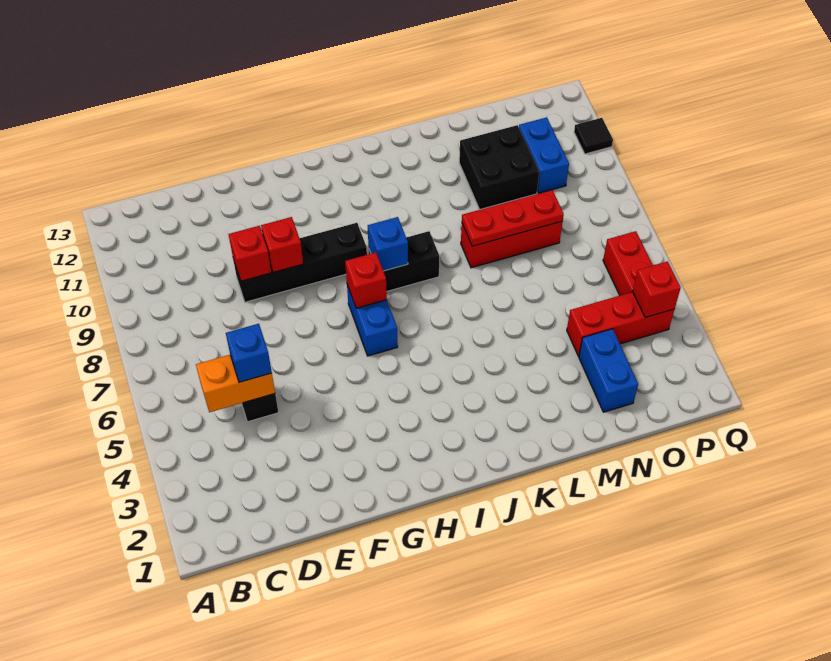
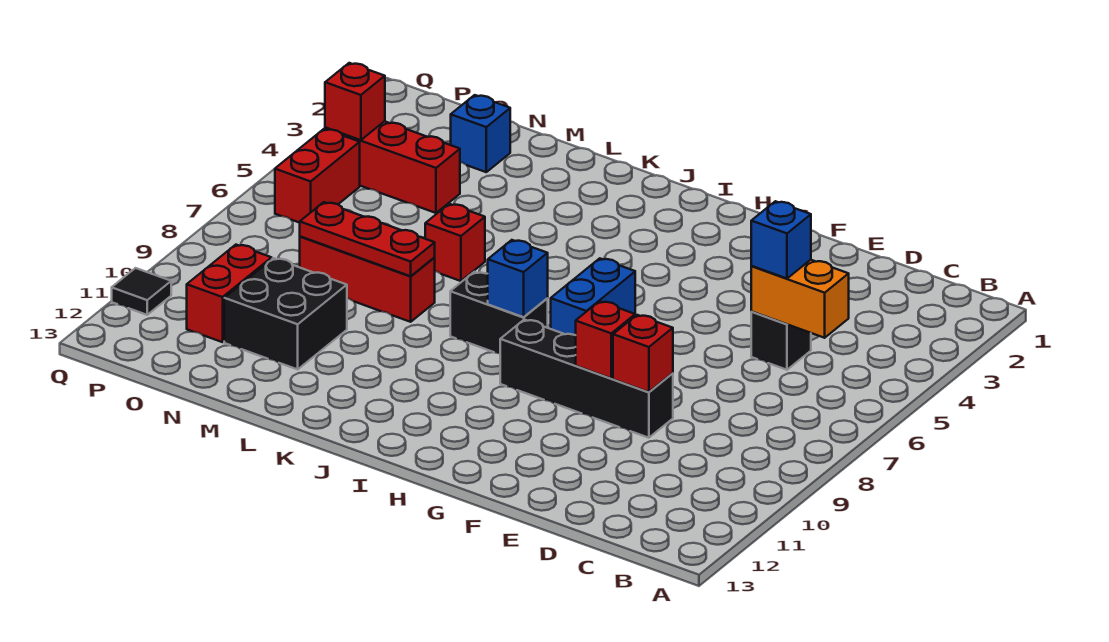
red 1x1 brick [345,252,387,308] -> red 1x1 brick moved to [425,204,485,281]
blue 1x2 brick [579,329,638,412] -> blue 1x1 brick [451,95,510,172]
blue 1x2 brick [519,117,569,193] -> red 1x2 brick [187,245,272,342]

